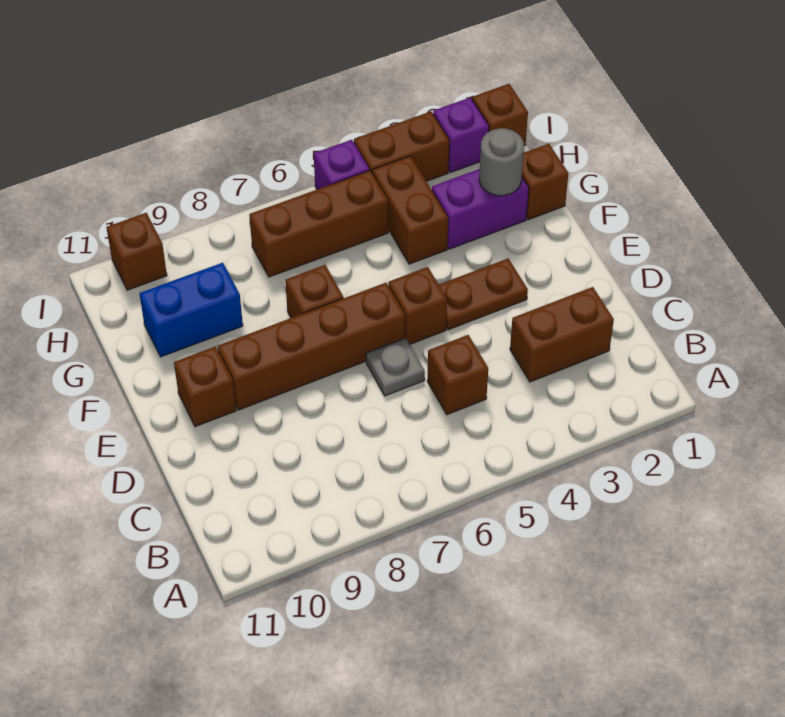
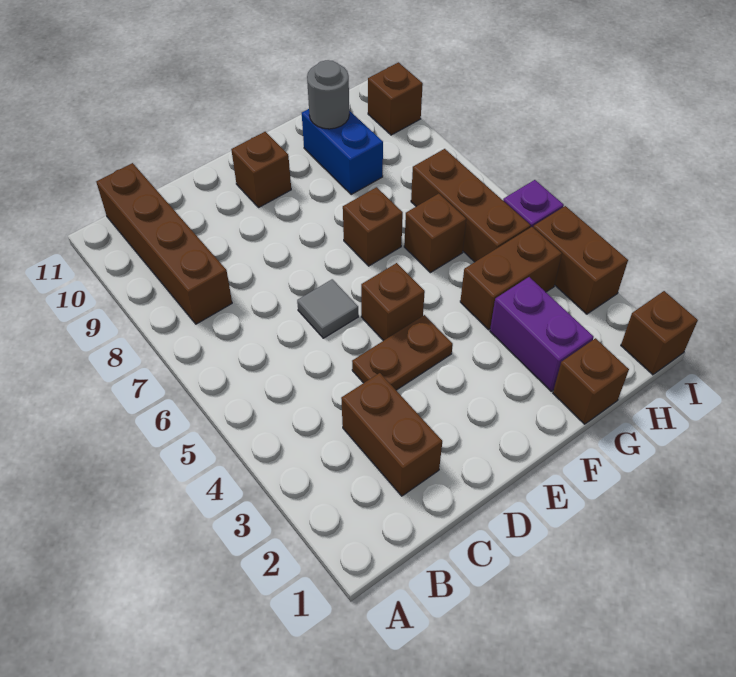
brown 1x1 brick [427,335,488,415] -> brown 1x1 brick moved to [404,194,466,273]
grey 1x1 plate [366,338,425,396] -> grey 1x1 tile [297,279,358,338]
brown 1x2 plate [439,258,528,330] -> brown 1x2 plate turned to [352,315,453,390]
brown 1x4 brick [218,283,405,410] -> brown 1x4 brick moved to [96,163,232,324]
grey 1x1 round brick [479,128,524,196] -> grey 1x1 round brick moved to [307,60,349,129]
purple 1x1 brick [433,97,489,173] -> none

